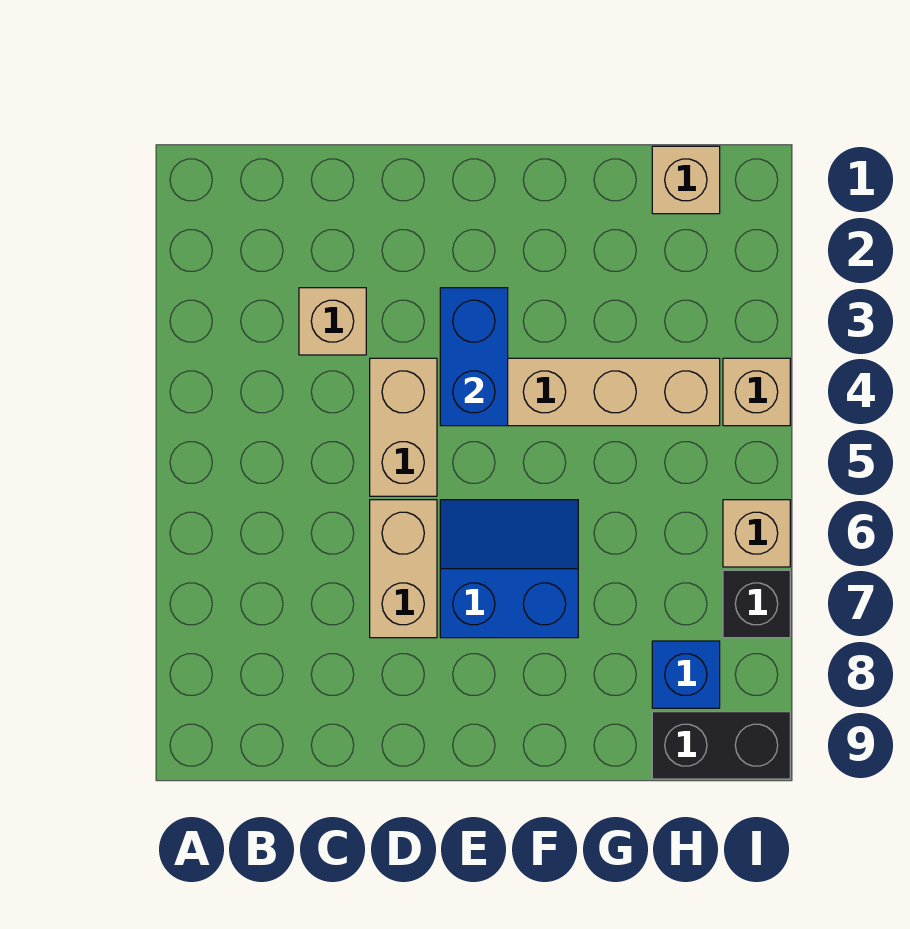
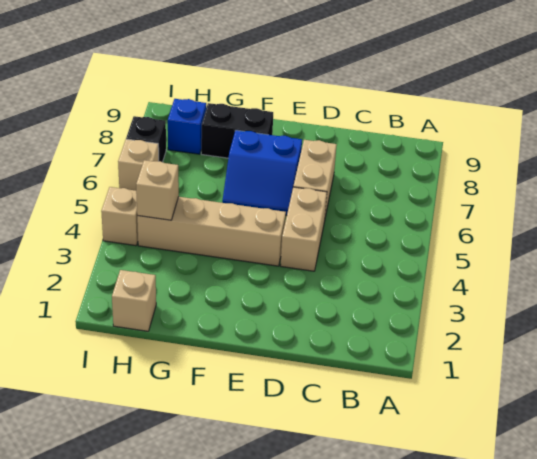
tan 1x1 brick [299,288,366,355] -> tan 1x1 brick moved to [136,160,179,220]
blue 1x2 brick [440,288,508,426] -> none
black 1x2 brick [652,712,790,779] -> black 1x2 brick moved to [201,103,273,158]

